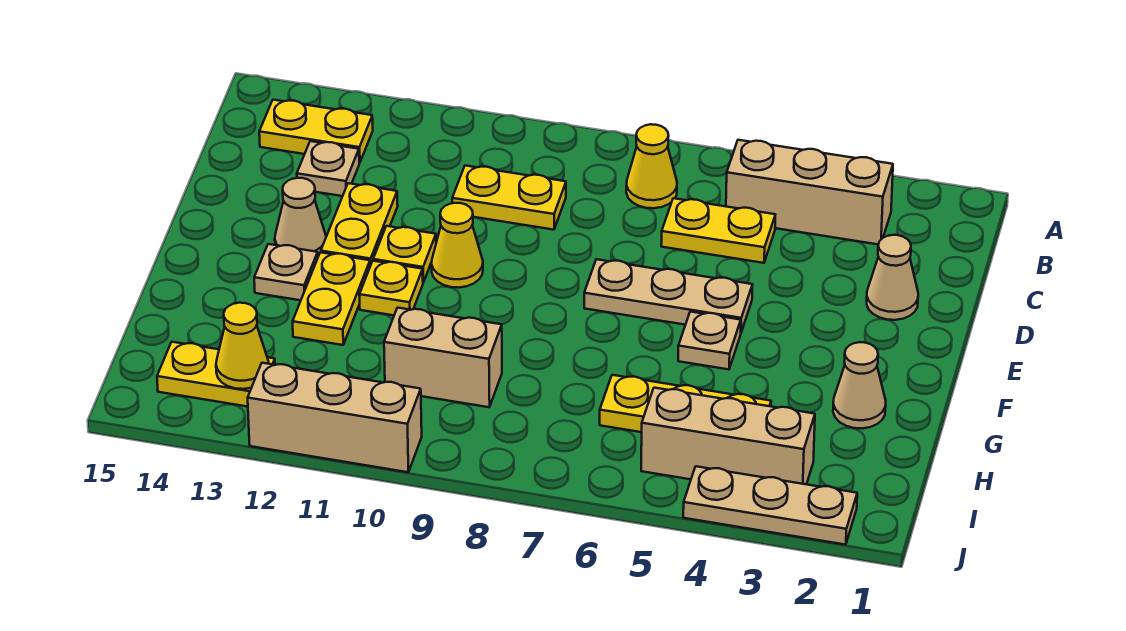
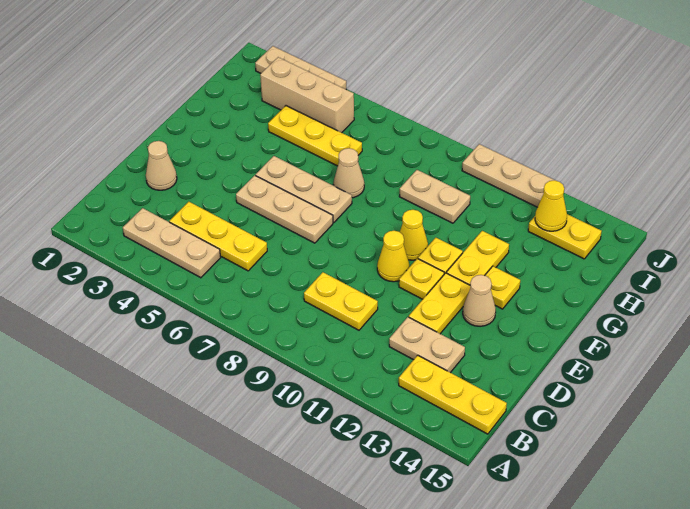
tan 1x3 brick [726,140,893,244] -> tan 1x3 plate [123,208,221,278]
yellow 1x1 cone [626,124,677,208] -> yellow 1x1 cone moved to [400,210,428,260]
yellow 1x2 plate [259,100,373,163] -> yellow 1x3 plate [399,355,507,434]
yellow 1x2 plate [661,198,775,263] -> yellow 1x3 plate [169,202,267,271]
tan 1x1 plate [297,141,359,196] -> tan 1x2 plate [389,317,465,373]
tan 1x1 plate [678,312,741,369] -> tan 1x3 plate [256,156,352,223]
tan 1x1 plate [254,244,318,300] -> yellow 1x1 plate [485,266,520,309]
tan 1x1 cone [833,342,886,428] -> tan 1x1 cone moved to [333,148,364,198]
tan 1x2 brick [384,308,502,407] -> tan 1x2 plate [399,170,470,223]
tan 1x3 brick [248,363,422,472] -> tan 1x3 plate [462,144,556,207]

